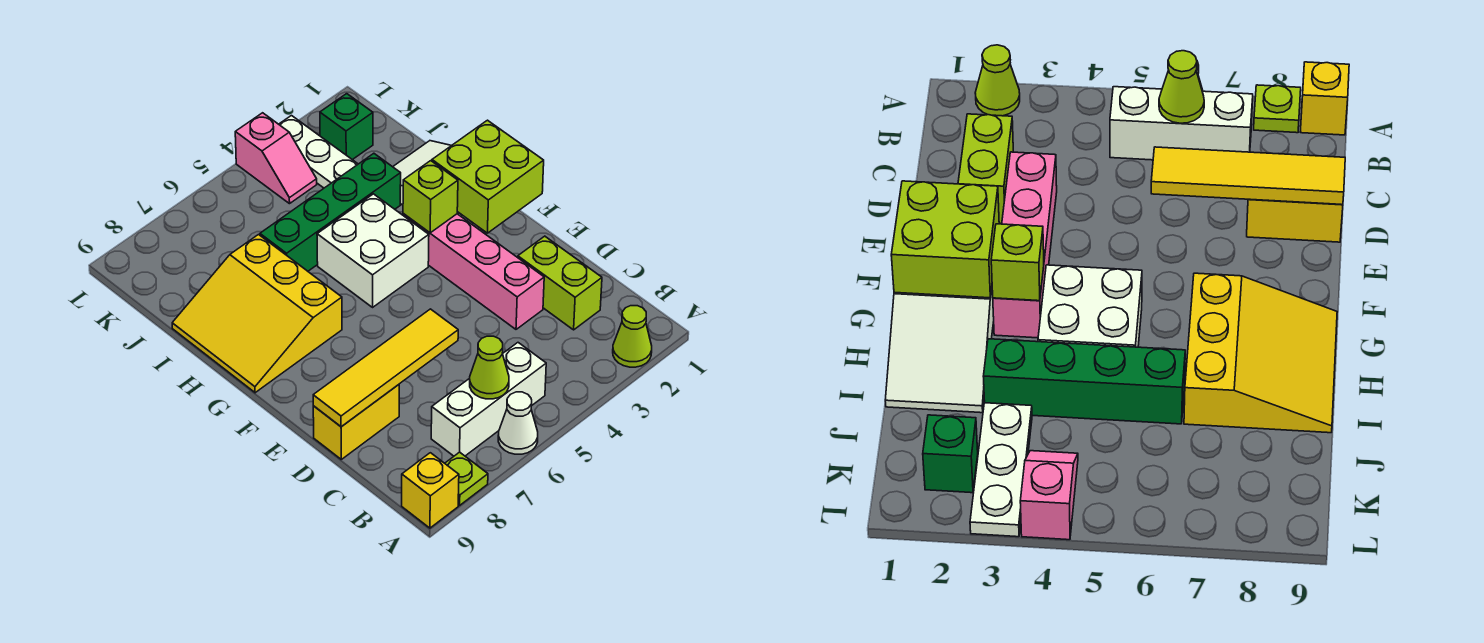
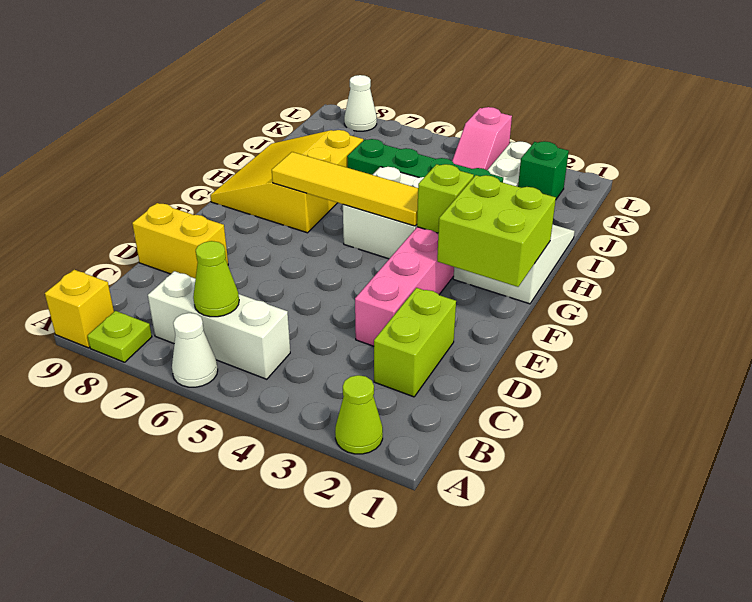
yellow 1x4 tile [313,309,458,427] -> yellow 1x4 tile moved to [272,152,418,226]
none -> white 1x1 cone [344,75,377,131]

